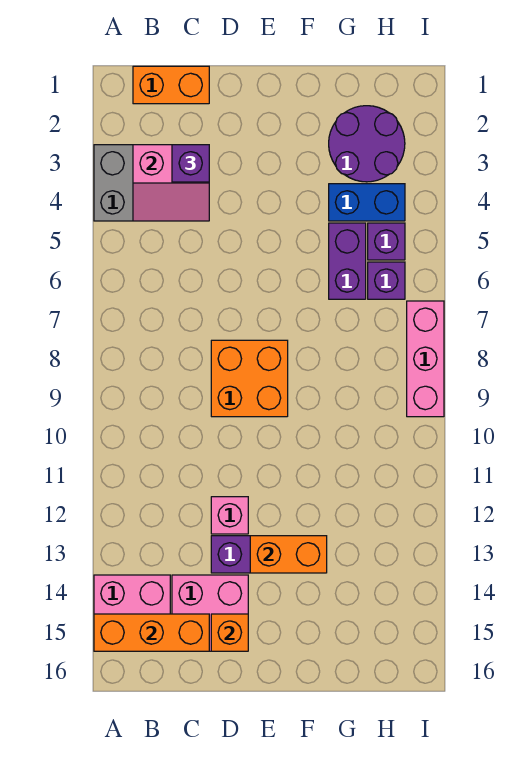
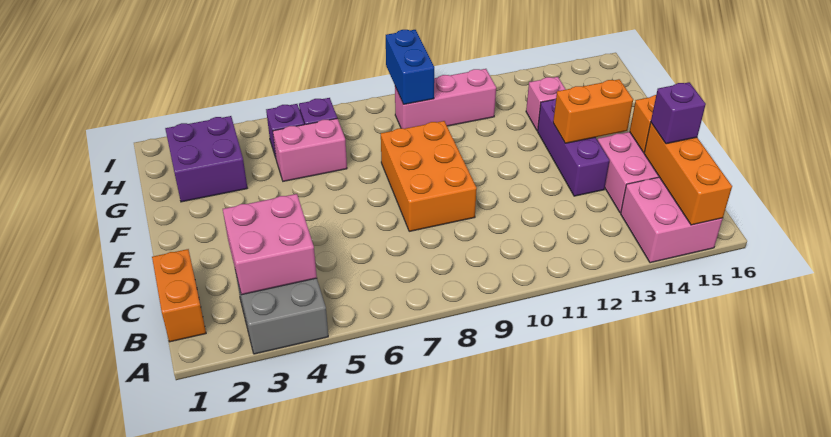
pink 2x2 slope [133,145,209,221] -> pink 2x2 brick [223,194,317,295]
purple 1x1 brick [172,145,209,182] -> purple 1x1 brick moved to [651,82,706,144]
orange 2x2 brick [211,340,288,417] -> orange 2x3 brick [381,121,477,231]
pink 1x1 brick [211,497,248,534] -> pink 1x1 brick moved to [526,77,566,131]
orange 1x2 brick [250,536,327,573] -> orange 1x2 brick turned to [553,79,633,143]
purple 2x2 round brick [329,106,405,182] -> purple 2x2 brick [165,116,247,202]
blue 1x2 brick [329,184,405,221] -> blue 1x2 brick moved to [386,30,434,104]
purple 1x2 brick [329,223,366,299] -> pink 1x2 brick [273,118,347,181]
pink 1x3 brick [407,301,444,417] -> pink 1x3 brick moved to [395,69,496,129]

